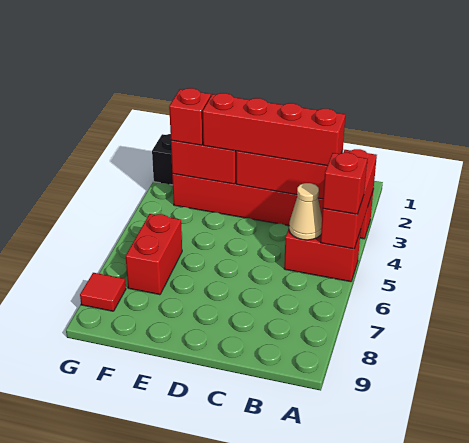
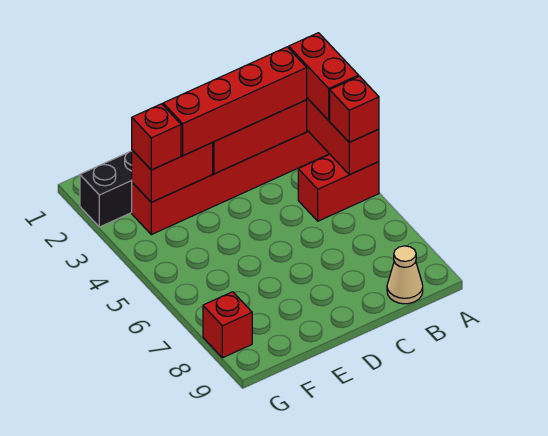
tan 1x1 cone [289,183,322,240] -> tan 1x1 cone moved to [387,246,423,304]
red 1x2 brick [126,214,182,295] -> red 1x2 brick moved to [289,33,359,120]
red 1x1 tile [80,273,126,311] -> red 1x1 brick [203,292,252,358]

